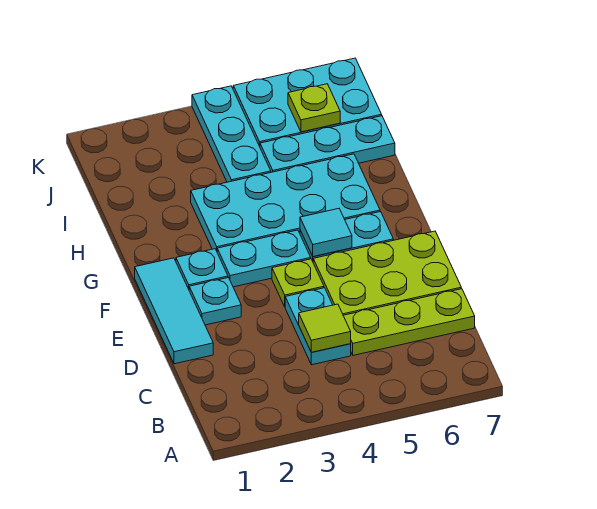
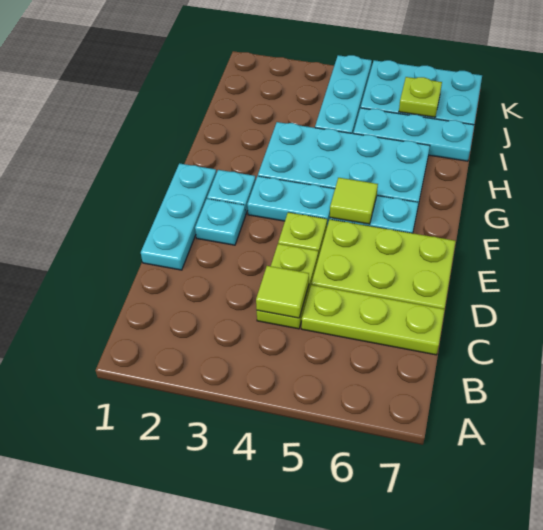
cyan 1x2 plate [285,288,351,365] -> lime 1x2 plate [257,244,318,329]
cyan 1x3 tile [135,258,213,364] -> cyan 1x3 plate [141,163,216,270]
cyan 1x1 tile [300,209,352,257] -> lime 1x1 tile [330,178,378,224]

